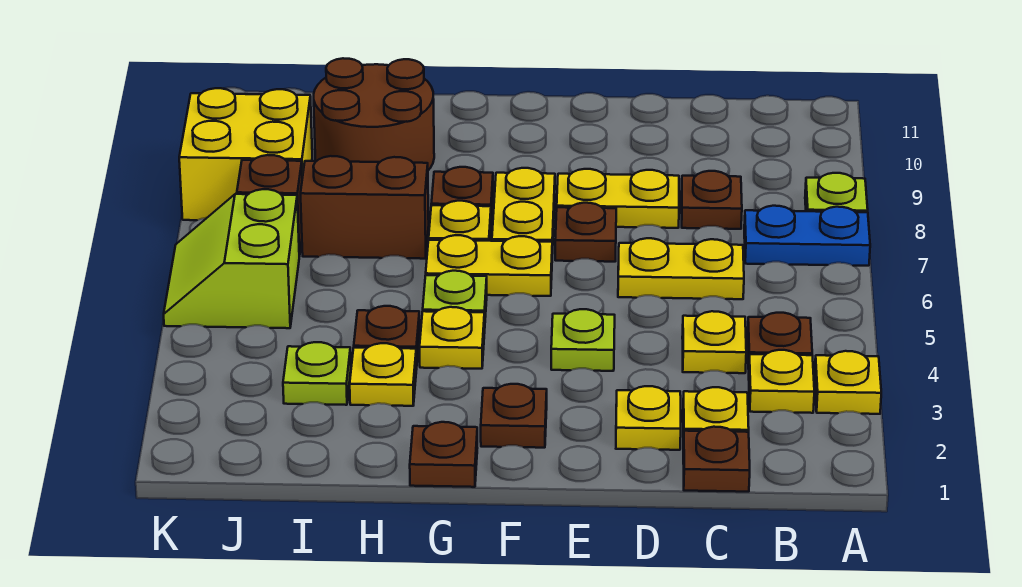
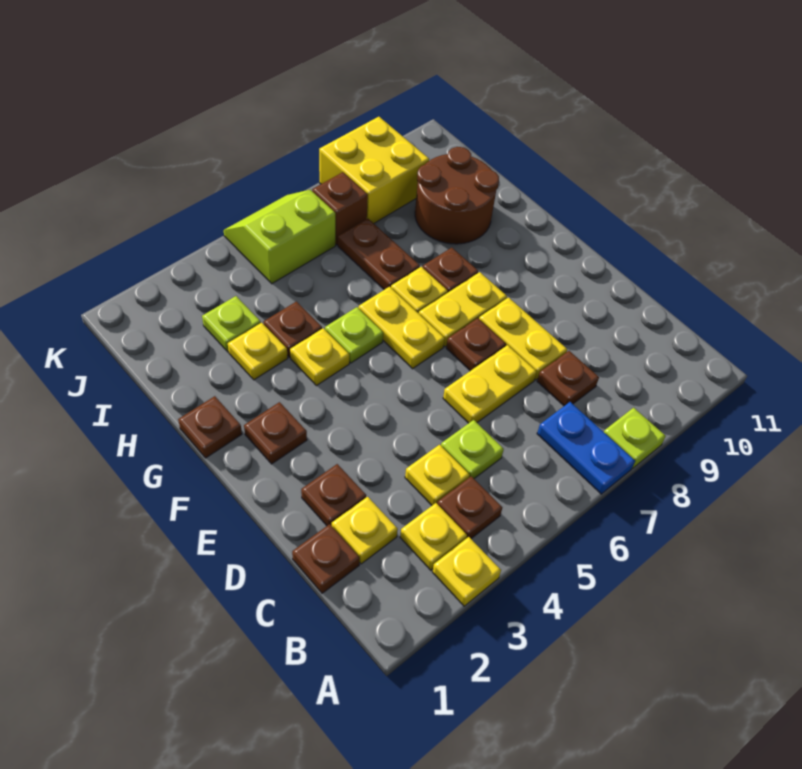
yellow 1x2 plate [618,238,744,299] -> yellow 1x2 plate turned to [443,345,537,423]
yellow 1x1 plate [616,386,681,450] -> brown 1x1 plate [301,464,366,526]
lime 1x1 plate [551,309,615,371] -> lime 1x1 plate moved to [441,420,504,478]
brown 1x2 brick [301,156,429,259] -> brown 1x2 plate [338,219,420,290]

